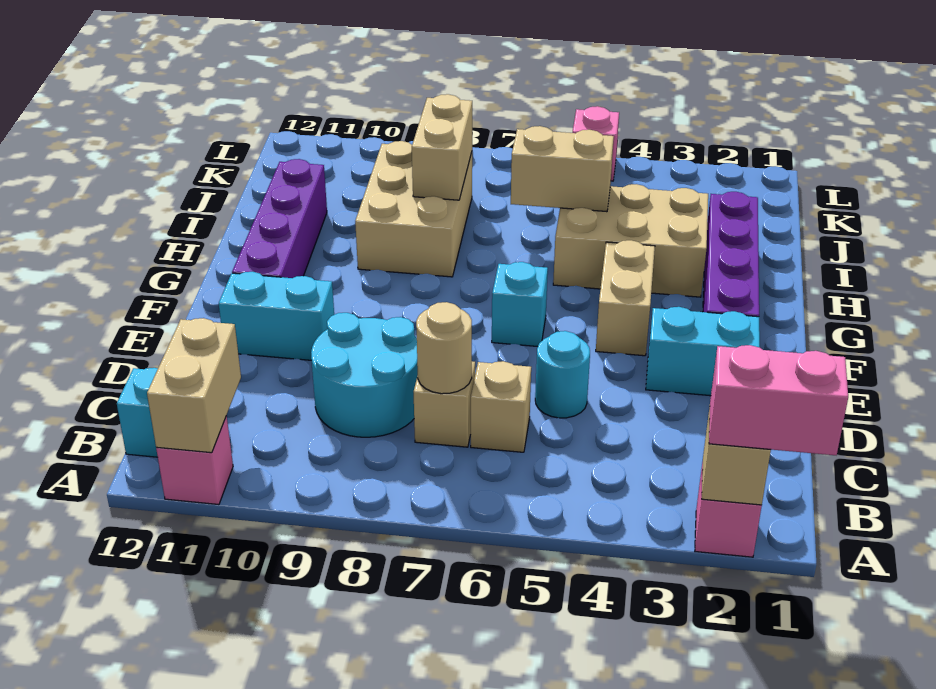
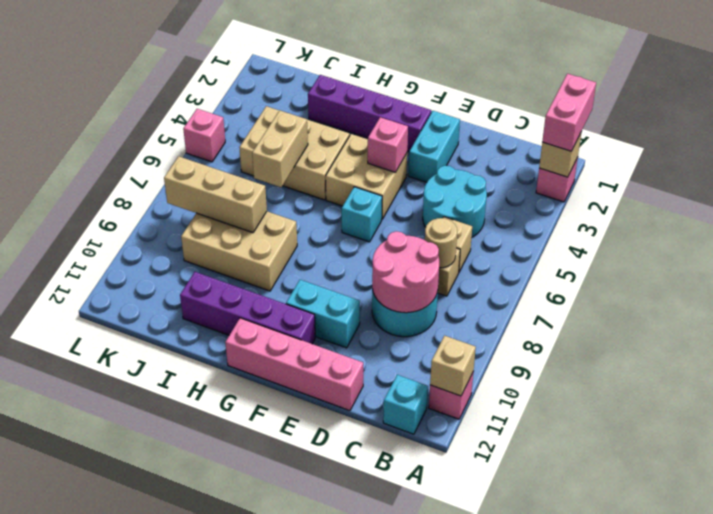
tan 1x2 brick [147,318,241,453] -> tan 1x1 brick [430,336,476,396]
none -> pink 2x2 round brick [372,231,439,313]
cyan 1x1 round brick [535,331,590,418] -> cyan 2x2 round brick [423,166,487,237]
none -> pink 1x4 brick [225,318,363,411]
cyan 1x2 brick [219,272,334,360] -> cyan 1x2 brick turned to [286,280,360,348]
tan 1x2 brick [596,240,655,356] -> tan 2x2 brick [326,134,407,219]
none -> pink 1x1 brick [368,117,408,172]
tan 2x3 brick [553,184,708,297] -> tan 2x3 brick turned to [239,106,350,200]
tan 1x2 brick [412,94,472,200] -> tan 1x3 brick [164,156,267,233]

